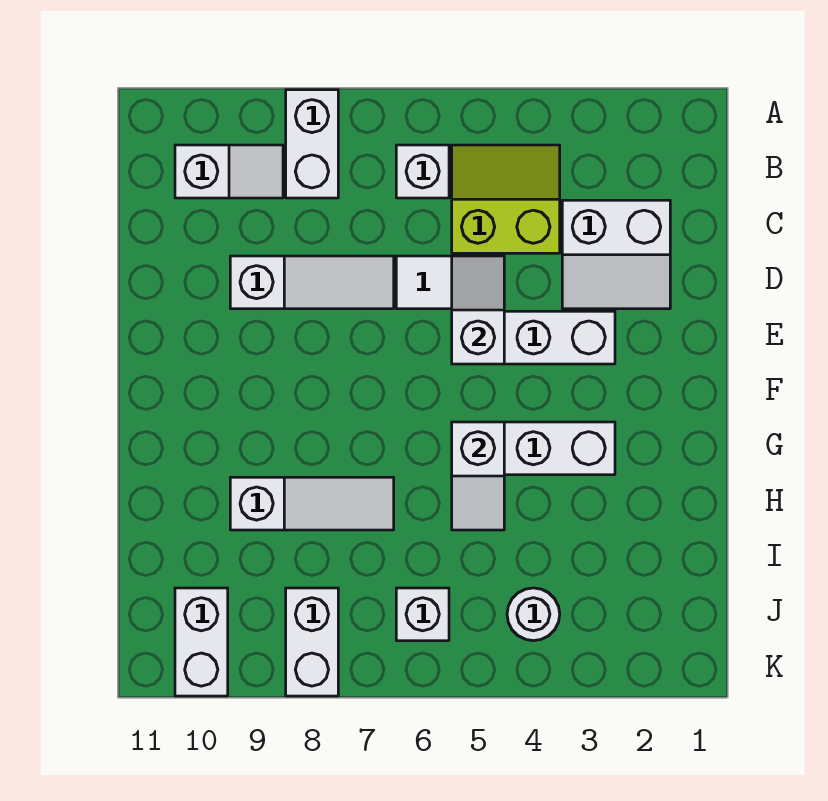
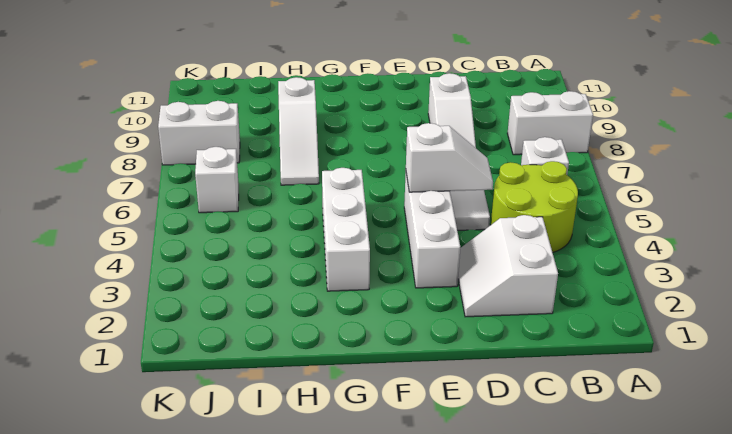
lime 2x2 slope [452,145,560,253] -> lime 2x2 round brick [491,161,578,252]
white 1x2 slope [175,145,283,198] -> none
white 1x2 slope [452,422,504,530] -> none
white 1x1 round brick [507,588,560,641] -> none
white 1x2 brick [175,588,228,696] -> none

